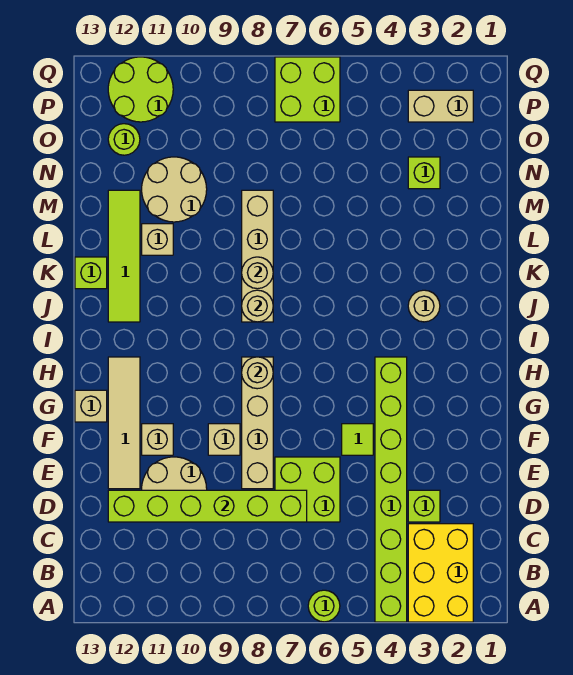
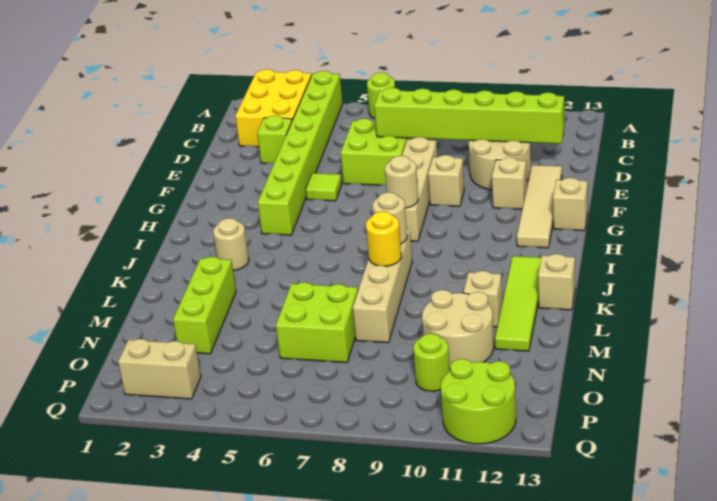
tan 1x1 round brick [242,257,273,289] -> yellow 1x1 round brick [366,211,401,266]
lime 1x1 brick [75,257,107,289] -> tan 1x1 brick [538,254,575,310]
lime 1x1 brick [408,157,440,189] -> lime 1x3 brick [173,257,236,354]
lime 1x1 round brick [108,124,140,155] -> lime 1x1 round brick moved to [413,334,450,391]
lime 2x2 brick [275,57,340,122] -> lime 2x2 brick moved to [276,282,358,363]

